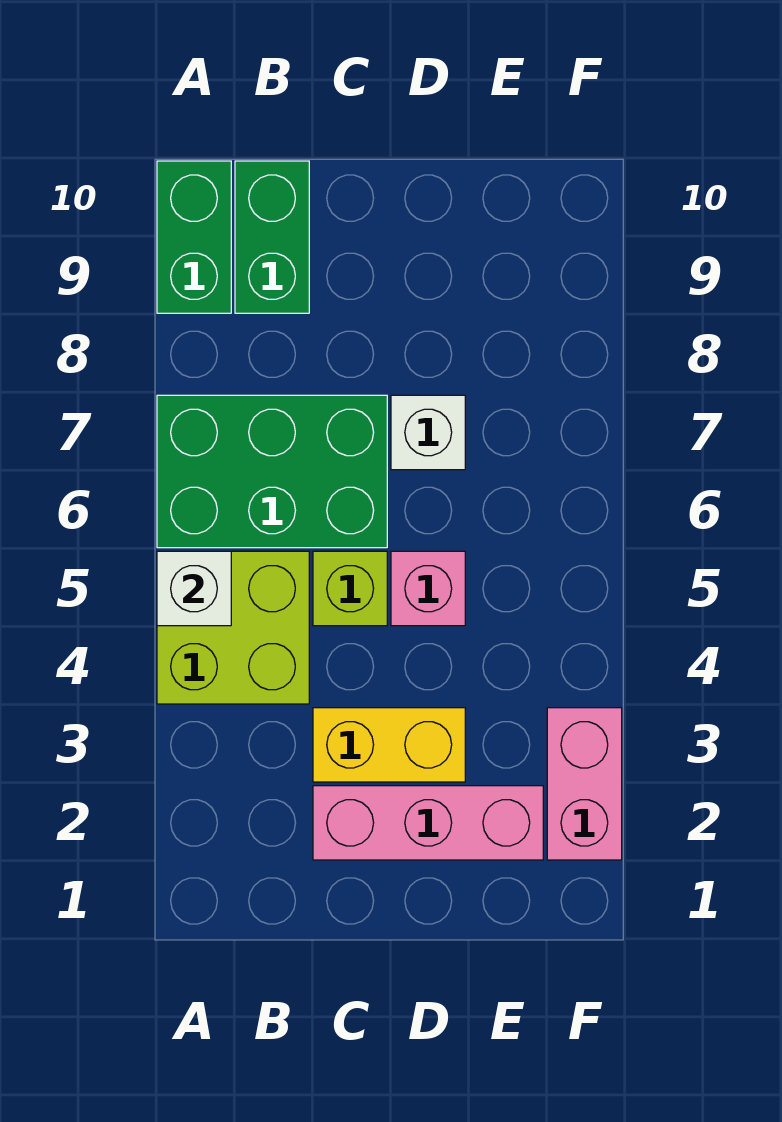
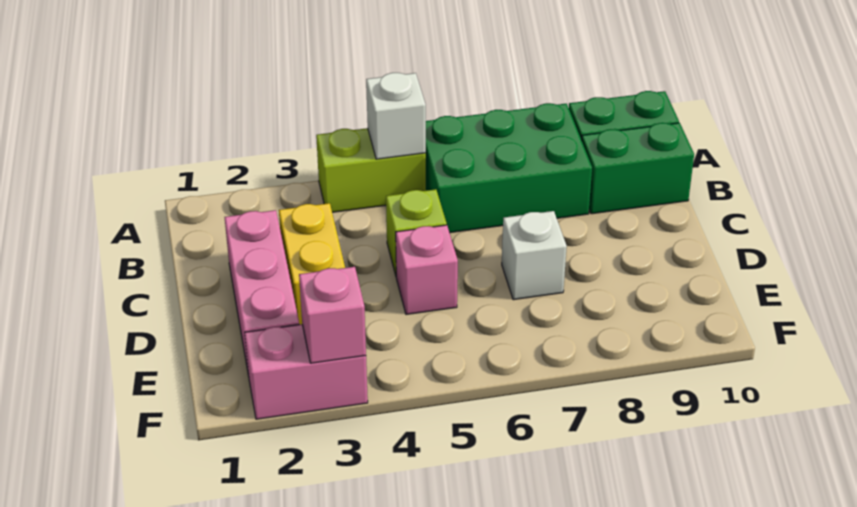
lime 2x2 brick [157,551,309,704] -> lime 1x2 brick [316,128,426,212]
green 2x3 brick [157,395,387,548] -> green 2x3 brick turned to [425,103,592,233]
none -> pink 1x1 brick [299,267,366,363]

